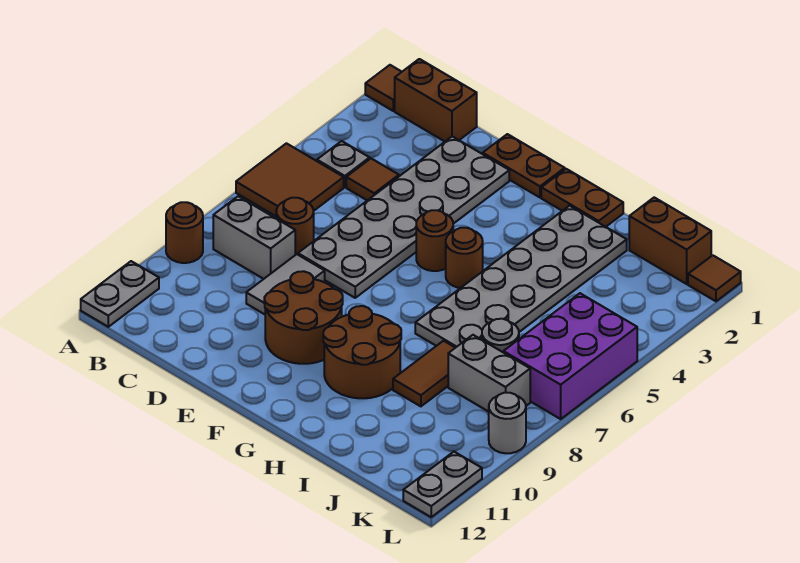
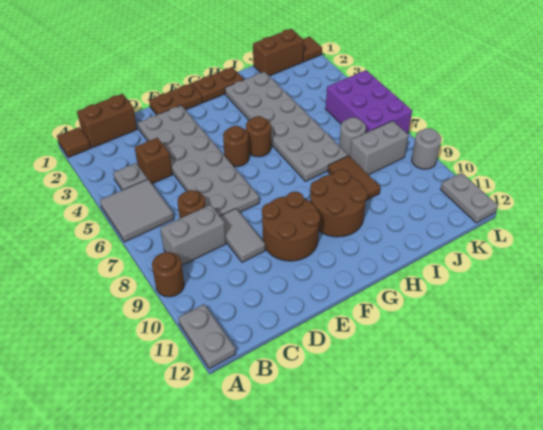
brown 2x2 tile [236,143,344,216] -> grey 2x2 tile [100,179,174,242]
brown 1x1 tile [346,159,399,200] -> brown 1x1 brick [135,137,172,184]

